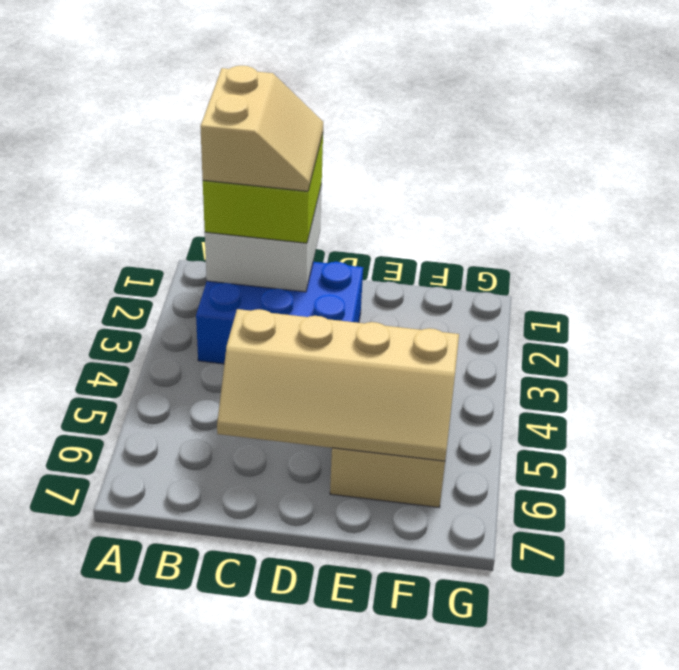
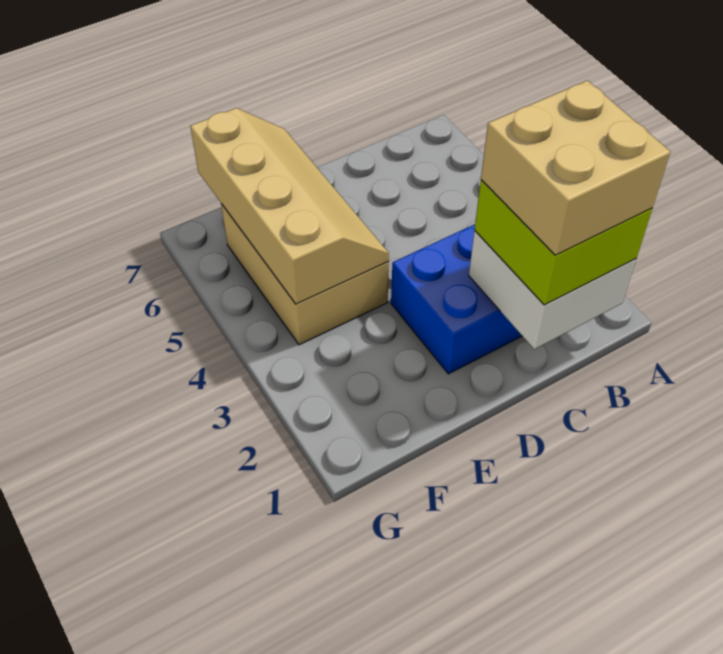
tan 2x2 slope [200,66,323,191] -> tan 2x2 brick [481,80,670,255]
tan 2x4 slope [217,309,459,461] -> tan 2x4 slope turned to [190,108,389,304]

